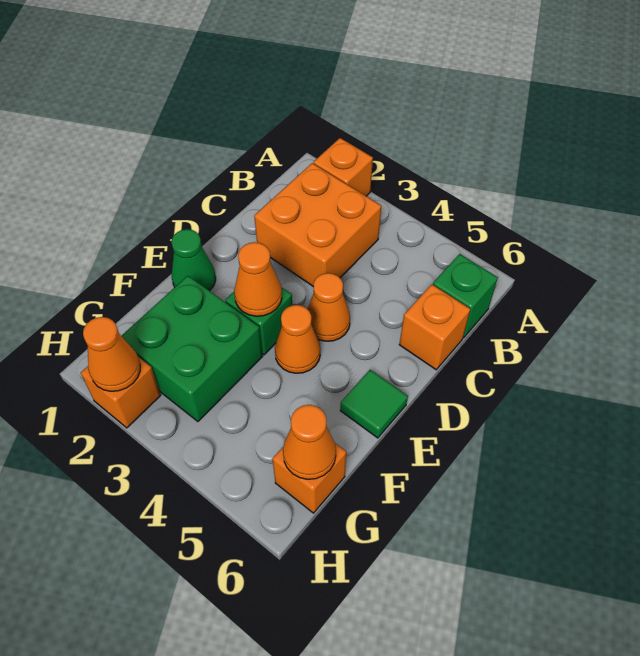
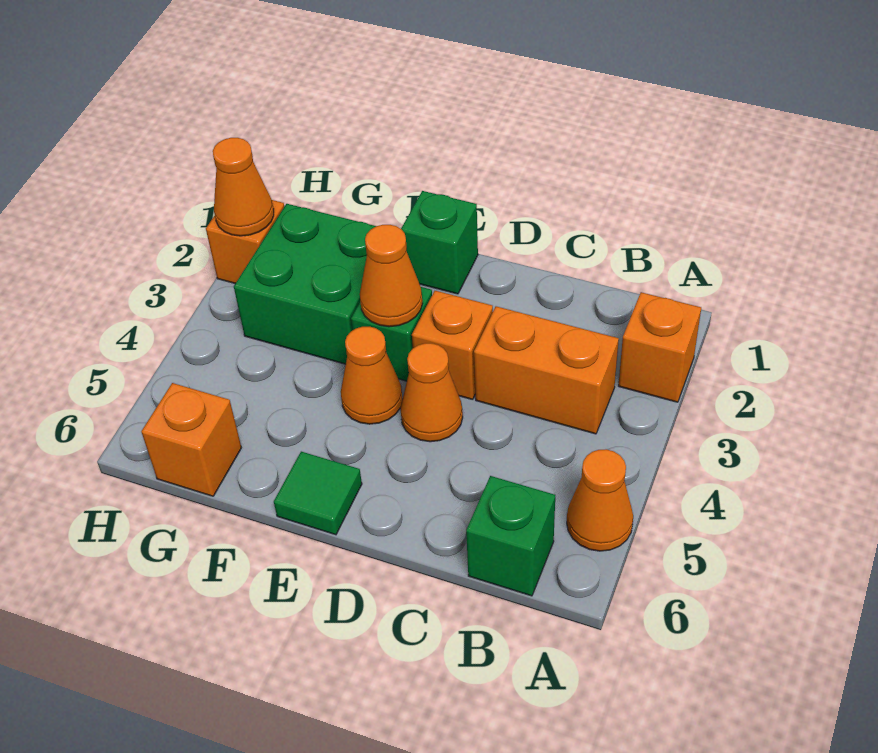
orange 2x2 brick [254,163,381,287] -> orange 1x2 brick [474,306,619,434]
orange 1x1 brick [399,285,470,370] -> orange 1x1 brick moved to [412,291,493,400]
green 1x1 cone [172,229,216,291] -> green 1x1 brick [401,191,478,294]
orange 1x1 cone [283,405,336,479] -> orange 1x1 cone moved to [567,449,633,551]

